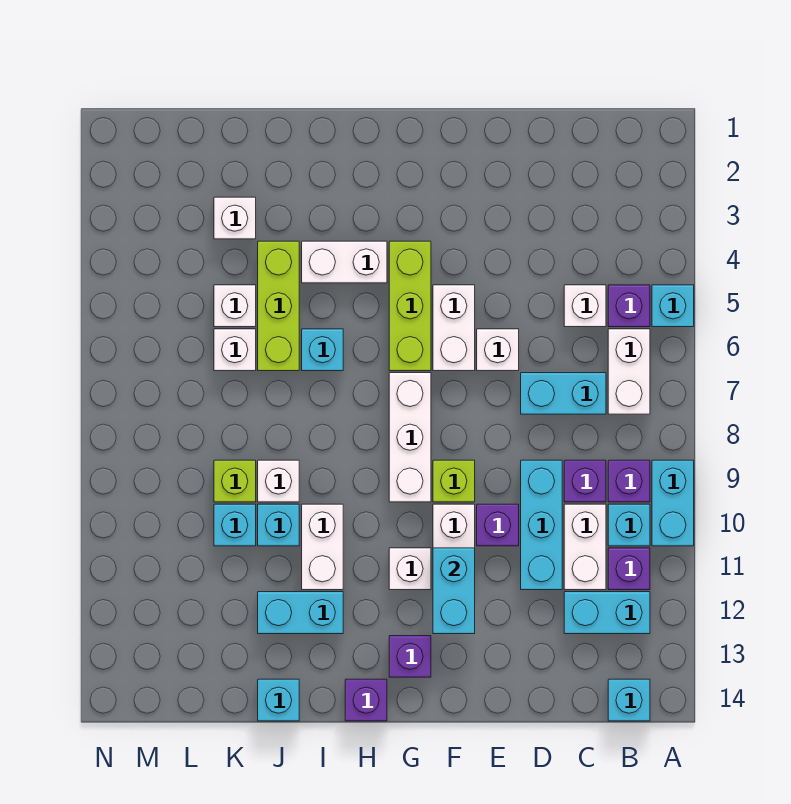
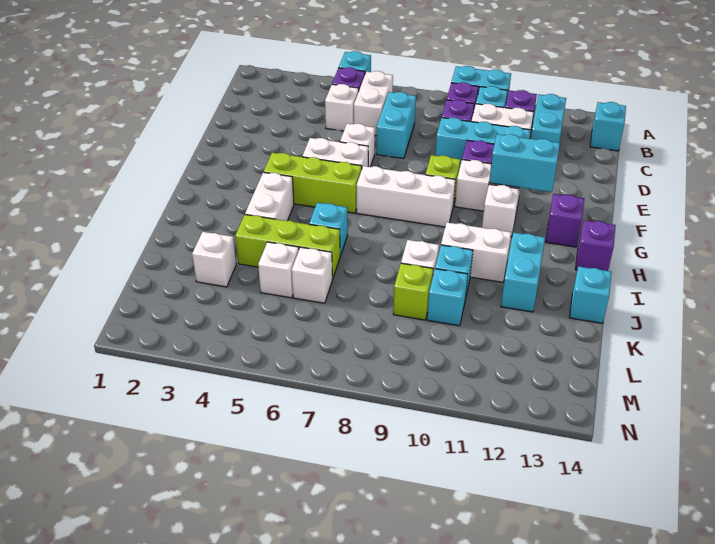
white 1x2 brick [608,329,650,414] -> white 1x2 brick turned to [354,71,393,136]

